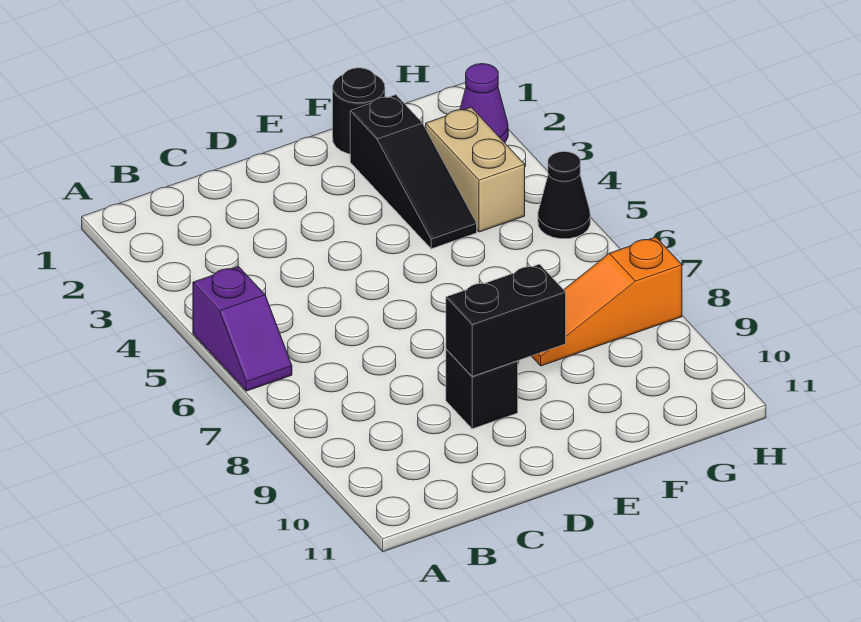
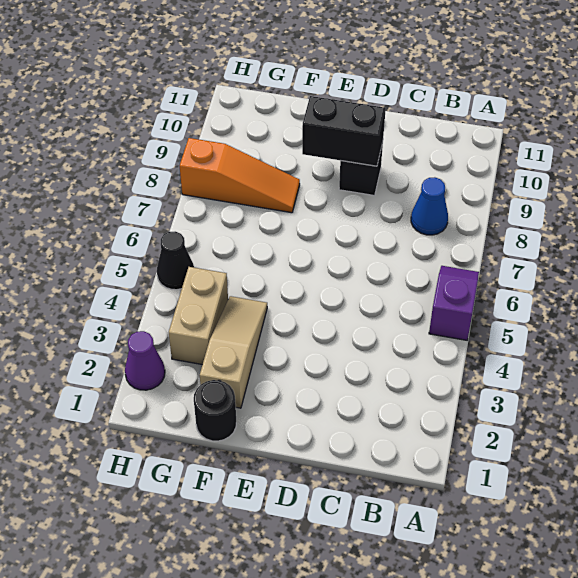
none -> blue 1x1 cone [411,177,448,235]
black 1x3 slope [350,95,477,249] -> tan 1x3 slope [200,296,267,408]

